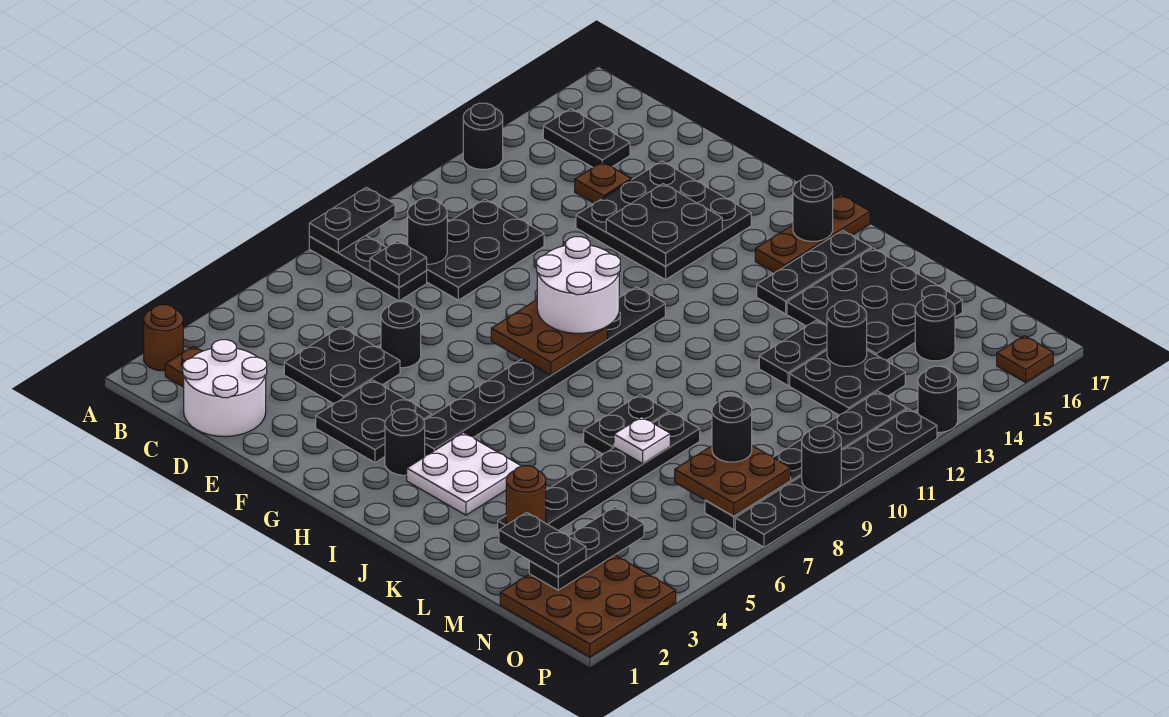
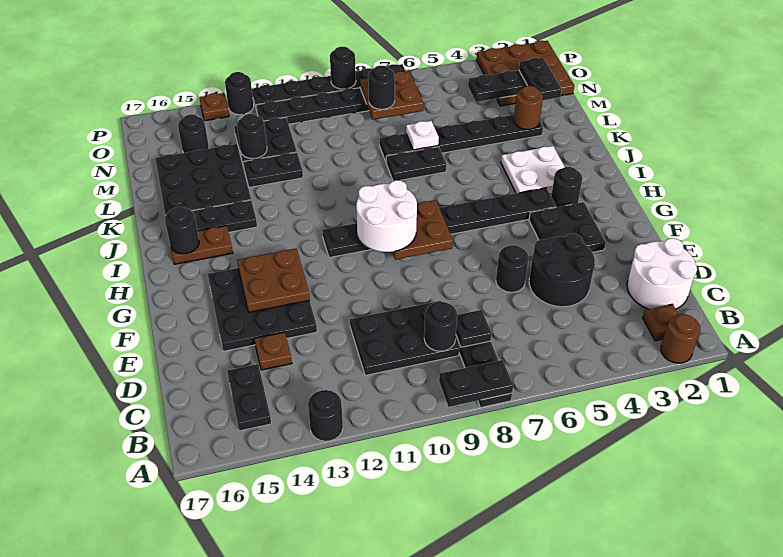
black 2x2 plate [284,327,400,404] -> black 2x2 round brick [529,234,595,307]
black 2x2 plate [606,184,722,266] -> brown 2x2 plate [237,249,310,312]
brown 1x3 plate [755,195,870,273] -> brown 1x2 plate [171,226,233,264]
brown 1x1 plate [997,336,1053,382] -> brown 1x1 plate moved to [199,93,229,121]

